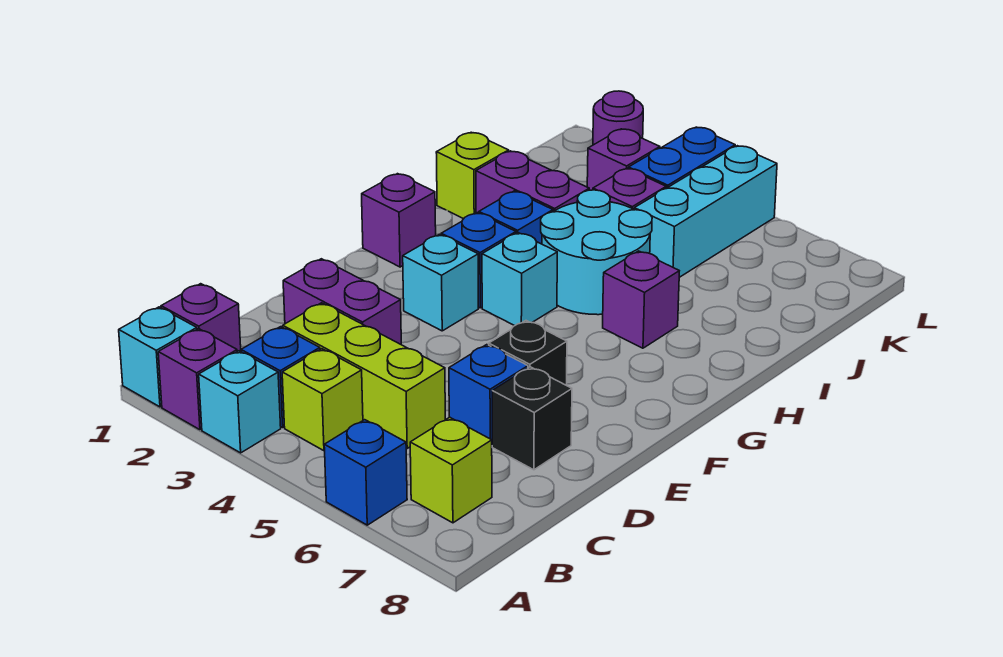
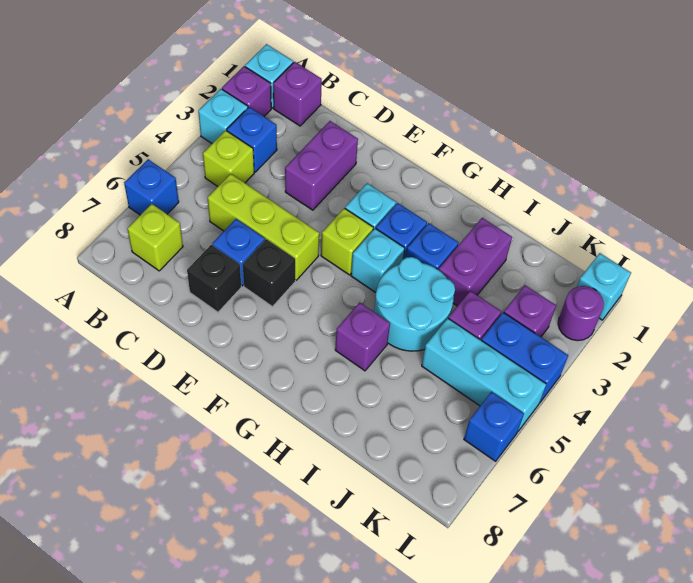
lime 1x3 brick [283,303,445,448] -> lime 1x3 brick turned to [208,174,319,280]
purple 1x1 brick [362,174,436,267] -> none
lime 1x1 brick [436,132,509,219] -> lime 1x1 brick moved to [321,208,373,275]
none -> cyan 1x1 brick [577,253,631,320]
none -> blue 1x1 brick [464,392,524,461]

